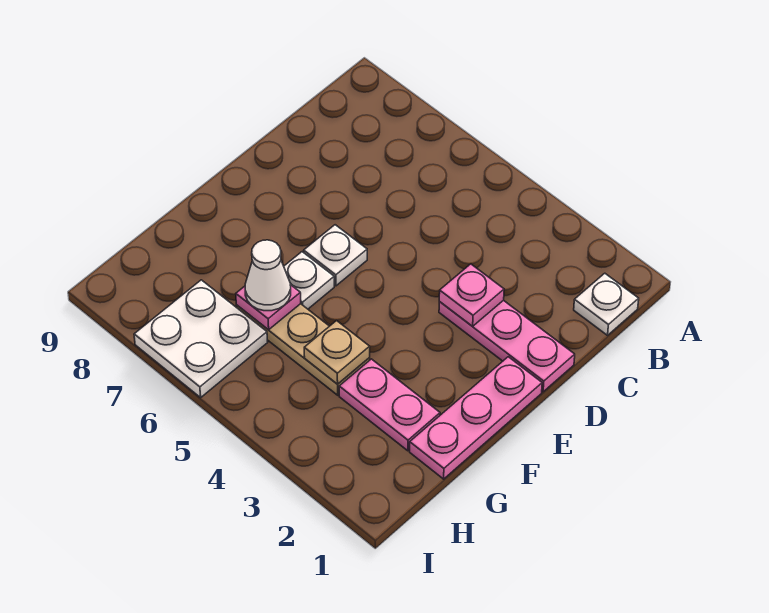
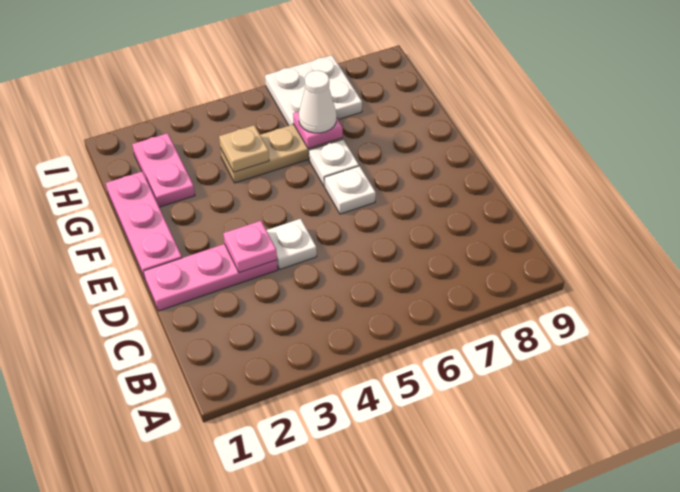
white 1x1 plate [574,273,639,335] -> white 1x1 plate moved to [266,219,317,269]
pink 1x2 plate [339,359,440,451] -> pink 1x2 plate turned to [132,133,195,207]

